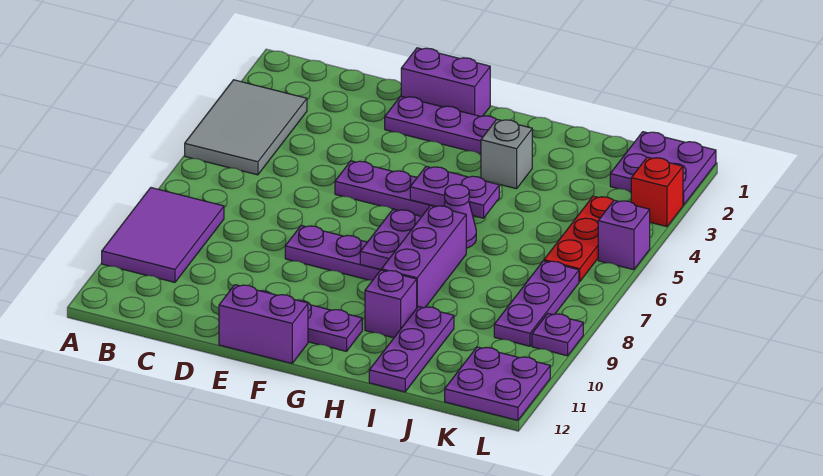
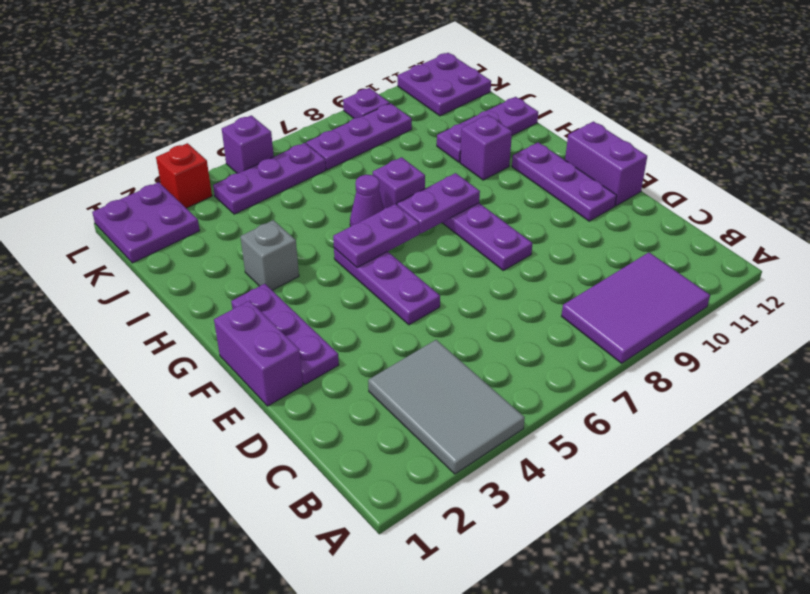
grey 2x3 tile [185,80,307,175] -> grey 2x3 tile turned to [368,340,525,474]
purple 1x2 plate [410,166,499,218] -> purple 1x2 plate turned to [333,204,419,268]
purple 1x3 brick [381,205,466,308] -> purple 1x1 brick [373,157,425,209]
red 1x3 plate [544,196,614,282] -> purple 1x3 plate [213,143,326,214]

